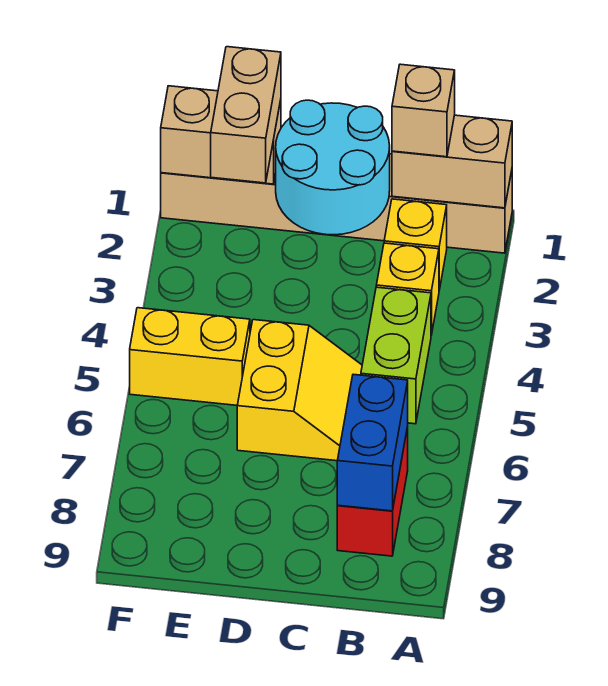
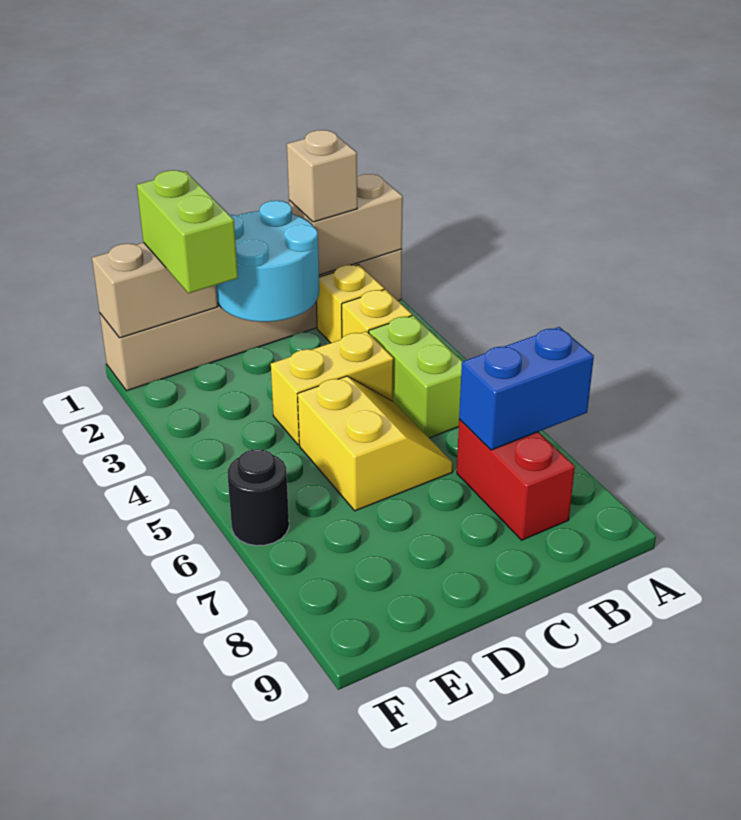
blue 1x2 brick [337,374,408,511] -> blue 1x2 brick turned to [459,327,594,450]
tan 1x2 brick [211,47,281,183] -> lime 1x2 brick [137,170,238,293]
yellow 1x2 brick [130,308,250,405] -> yellow 1x2 brick moved to [271,331,394,445]
none -> black 1x1 round brick [228,449,289,546]

